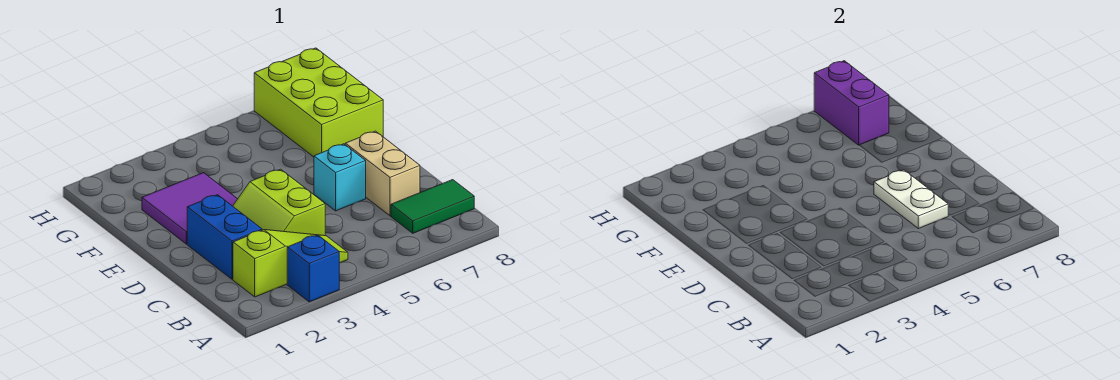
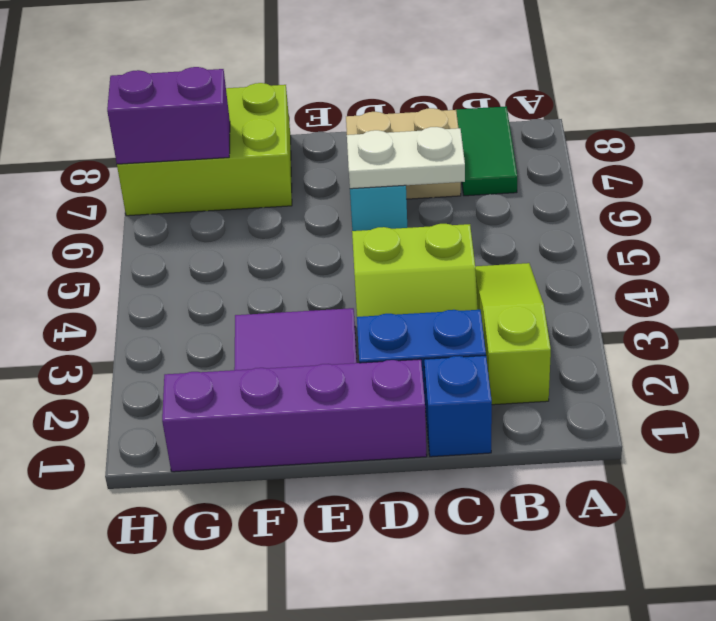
blue 1x1 brick [287,235,339,302] -> blue 1x1 brick moved to [424,356,492,457]
none -> purple 1x4 brick [162,359,427,472]

